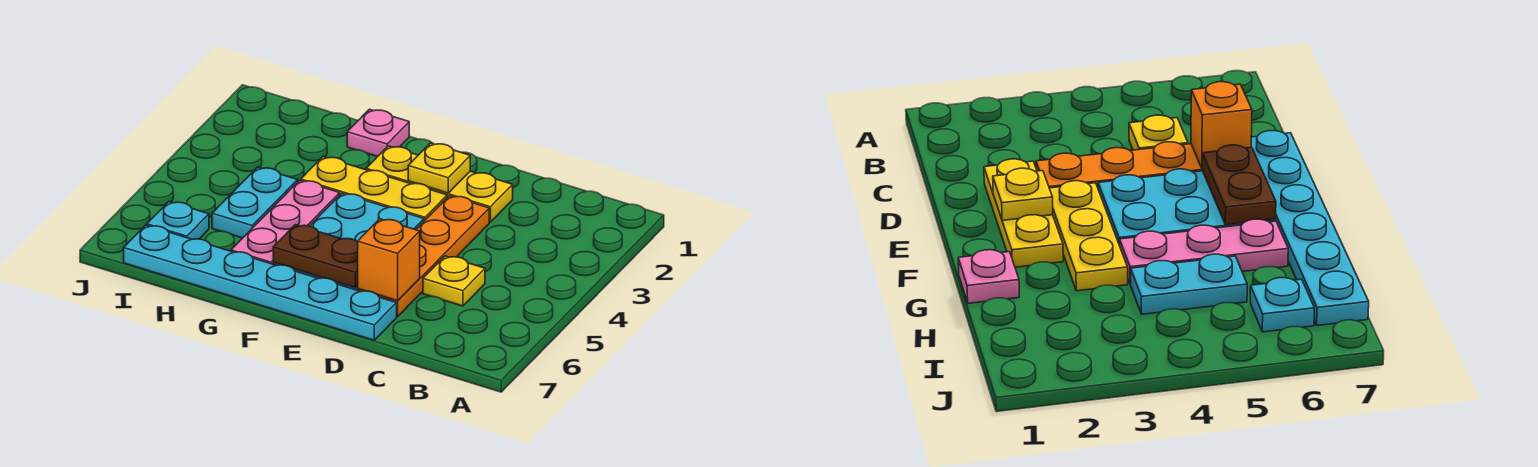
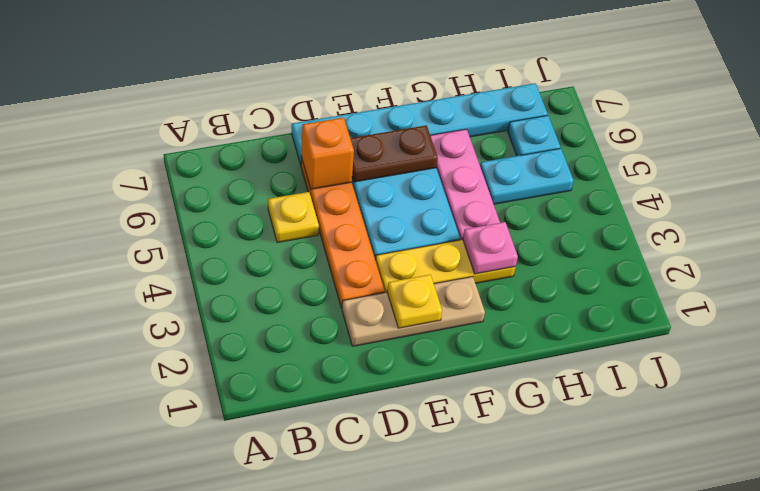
yellow 1x3 plate [366,146,513,222] -> tan 1x3 plate [342,277,485,346]
pink 1x1 plate [347,109,409,157] -> pink 1x1 plate moved to [463,222,518,274]
cyan 1x2 plate [212,167,298,238] -> cyan 1x2 plate turned to [480,148,574,204]

